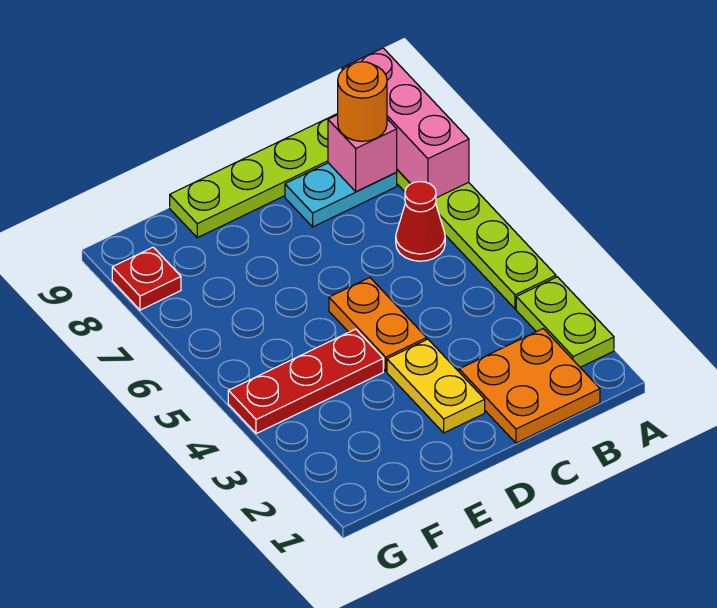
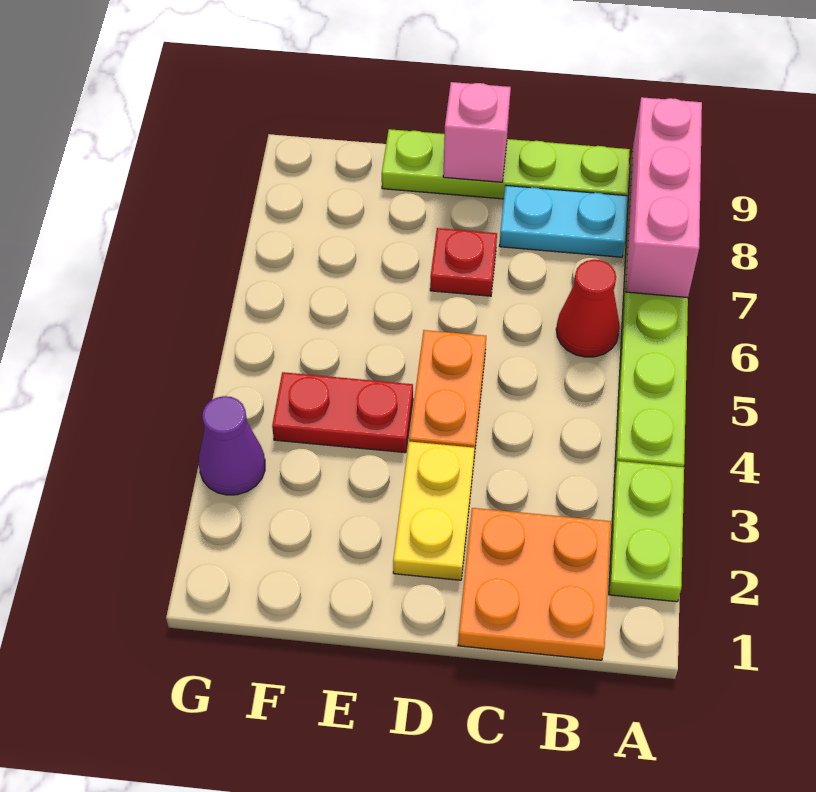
pink 1x1 brick [328,115,397,191] -> pink 1x1 brick moved to [443,82,511,182]
orange 1x1 round brick [338,62,387,141] -> none
red 1x3 plate [228,329,383,434] -> red 1x2 plate [272,372,413,453]
none -> purple 1x1 cone [199,396,265,495]
red 1x1 plate [112,247,181,310] -> red 1x1 plate moved to [430,228,497,296]

